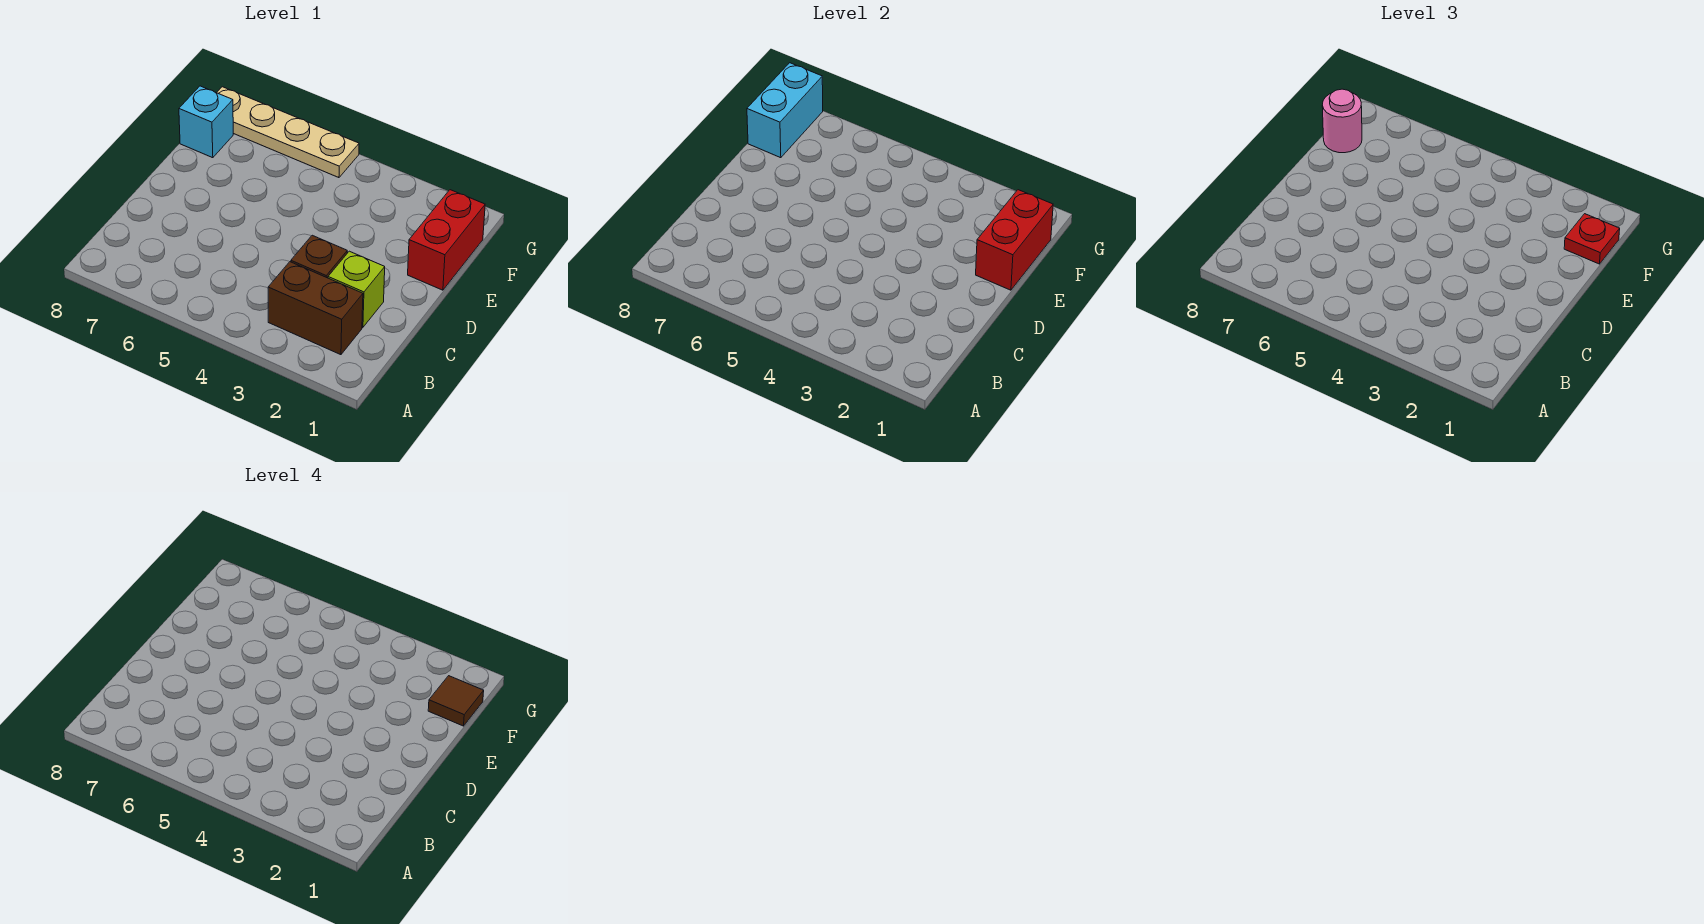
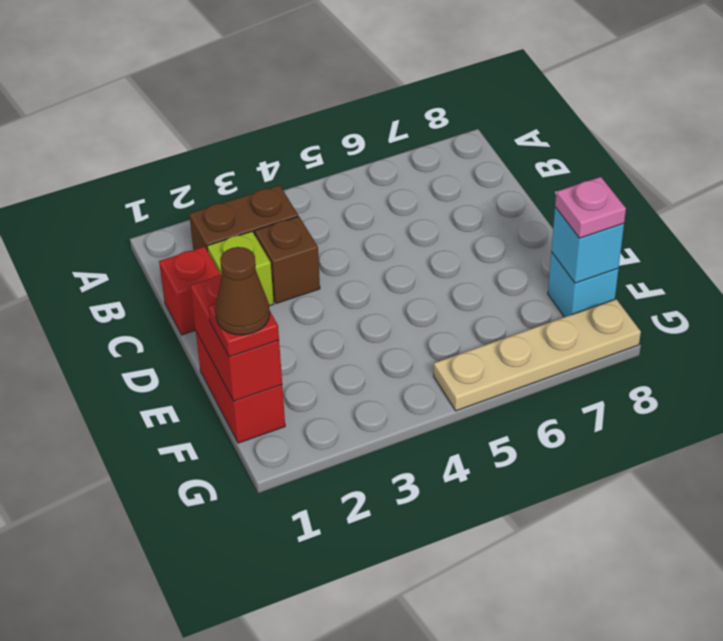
none -> red 1x1 brick [159,247,221,335]
brown 1x1 tile [428,676,484,726] -> brown 1x1 cone [215,247,270,335]
cyan 1x2 brick [747,63,823,158] -> cyan 1x1 brick [551,207,624,283]
pink 1x1 round brick [1322,89,1362,153] -> pink 1x1 plate [555,177,626,238]

